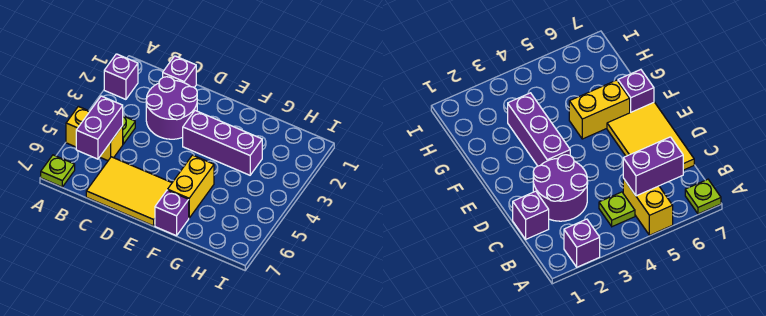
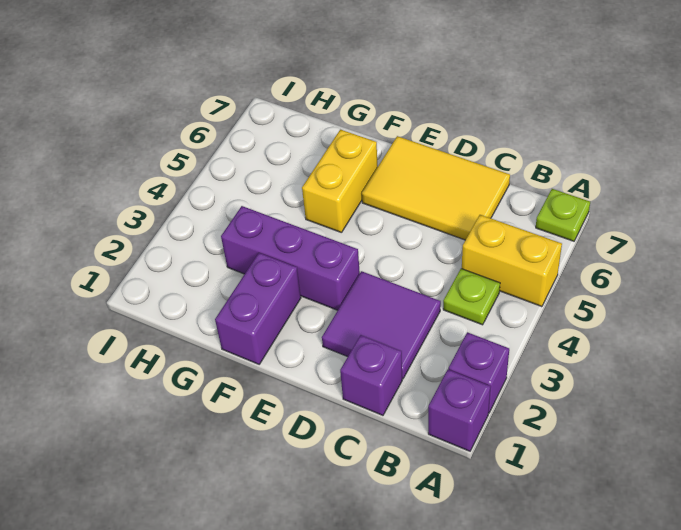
purple 1x2 brick [76,96,123,159] -> purple 1x2 brick moved to [215,253,301,364]
purple 2x2 round brick [146,77,197,139] -> purple 2x2 tile [322,271,441,379]
purple 1x1 brick [155,190,189,236] -> purple 1x1 brick moved to [428,369,491,451]

